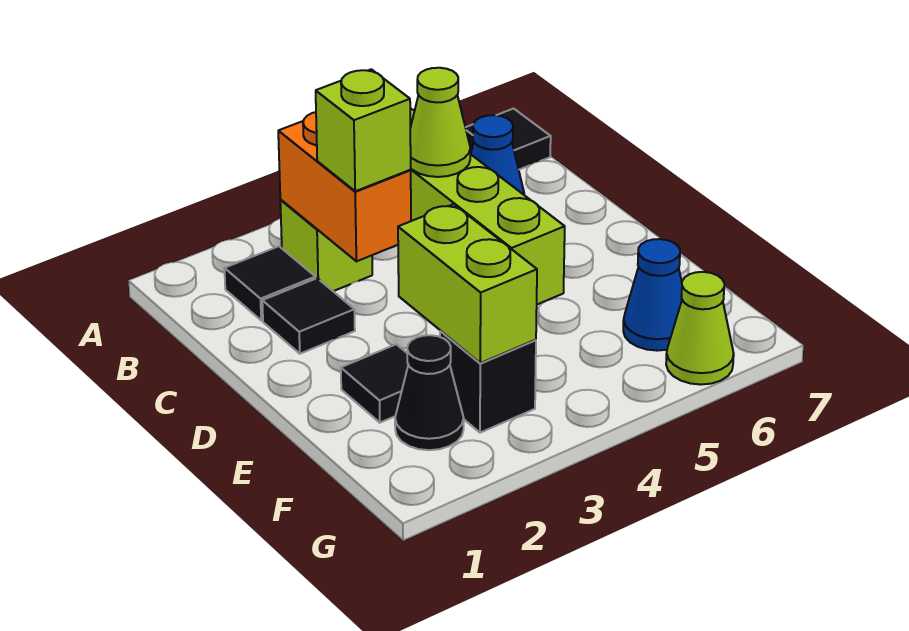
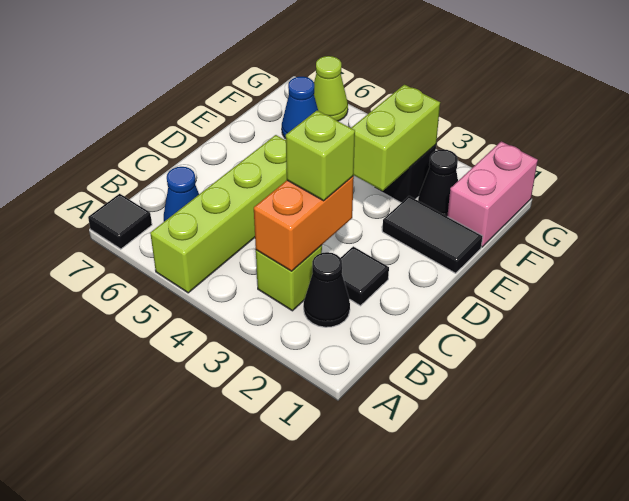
black 1x1 tile [224,246,315,320] -> black 1x1 cone [304,252,350,327]
lime 1x1 cone [410,68,470,177] -> none
black 1x1 tile [341,344,408,423] -> black 1x2 tile [382,196,483,273]
none -> pink 1x2 brick [447,141,538,247]

